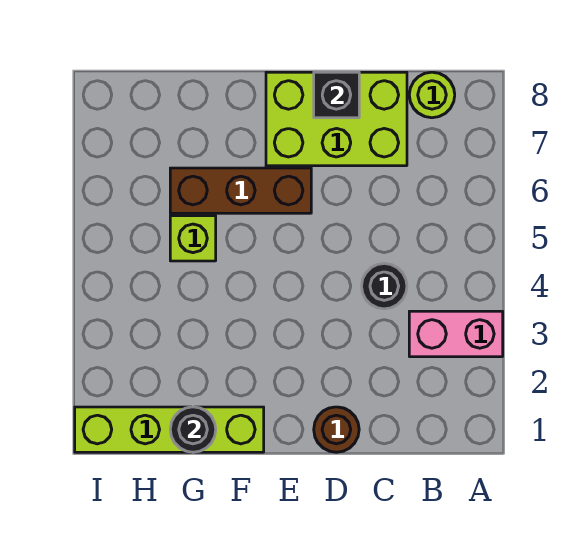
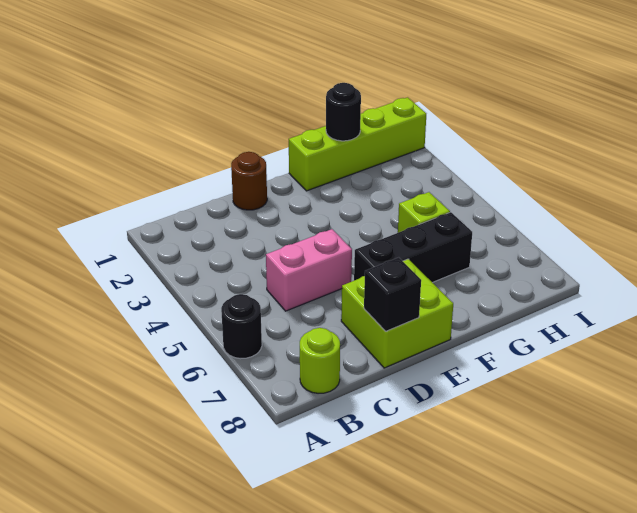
pink 1x2 brick [409,311,503,357] -> pink 1x2 brick moved to [266,229,352,311]
black 1x1 round brick [362,263,407,309] -> black 1x1 round brick moved to [221,294,262,359]
lime 2x3 brick [266,72,407,166] -> lime 2x2 brick [341,259,453,368]
brown 1x3 brick [170,168,311,213] -> black 1x3 brick [354,212,472,283]

